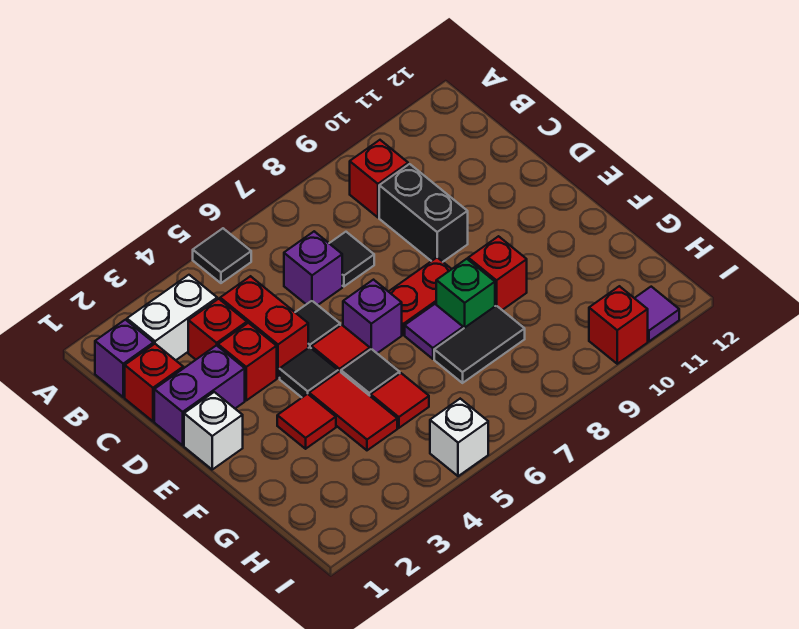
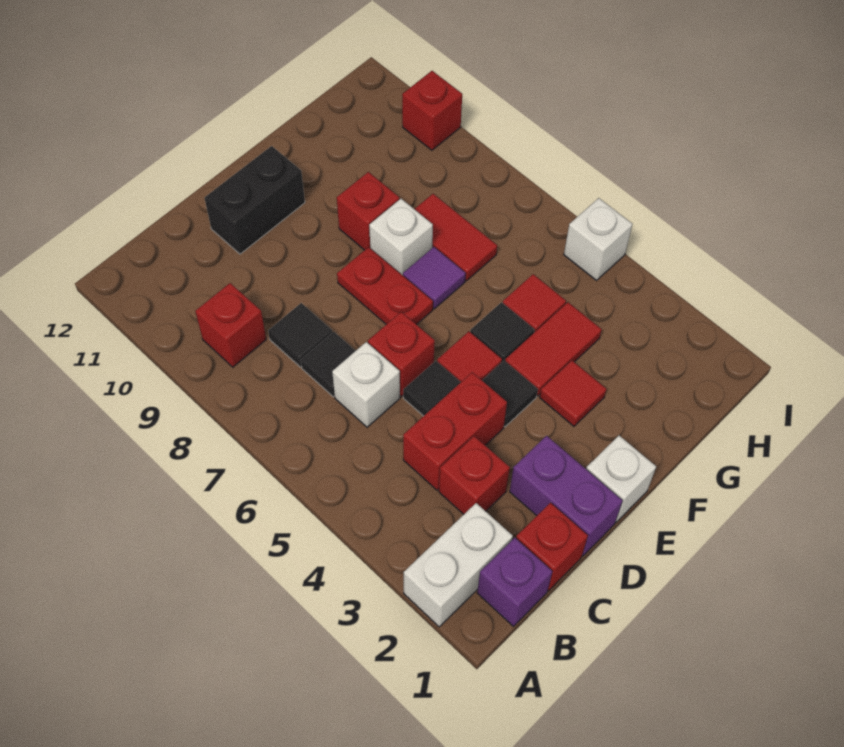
black 1x1 tile [193,228,251,283] -> black 1x1 tile moved to [268,303,333,367]
white 1x2 brick [127,275,217,360] -> white 1x2 brick turned to [404,503,513,627]
purple 1x1 brick [284,231,342,305] -> white 1x1 brick [332,342,400,427]
black 1x2 brick [379,164,468,262] -> black 1x2 brick moved to [204,146,305,254]
red 1x1 brick [218,323,277,400] -> red 1x1 brick moved to [368,312,435,396]
purple 1x1 brick [343,280,402,353] -> none
green 1x1 brick [436,259,495,329] -> white 1x1 brick [369,199,433,275]
black 1x2 tile [434,306,525,383] -> red 1x2 tile [415,194,497,281]
purple 1x1 tile [635,287,679,341] -> none

